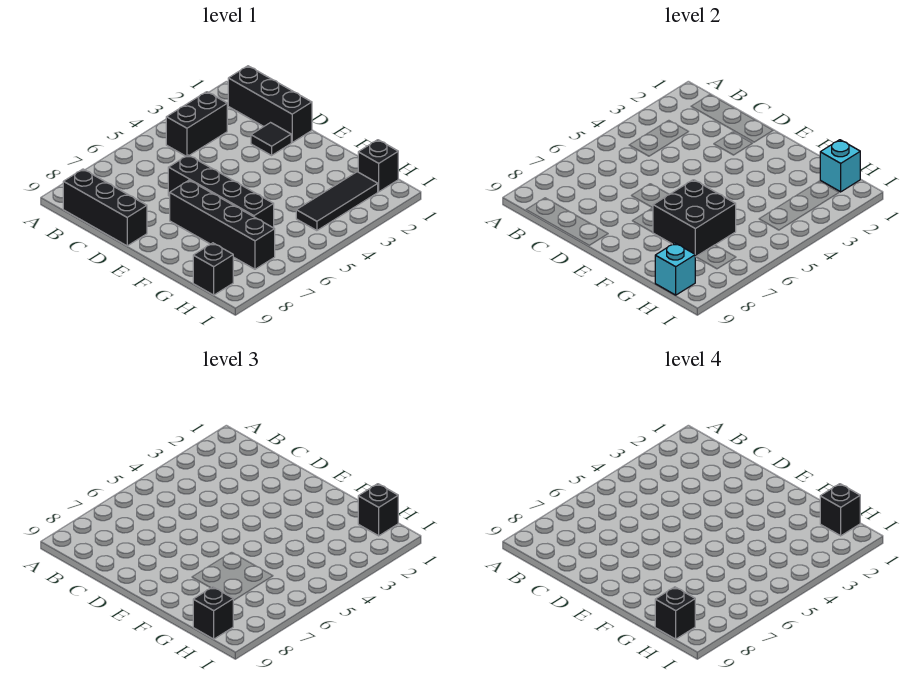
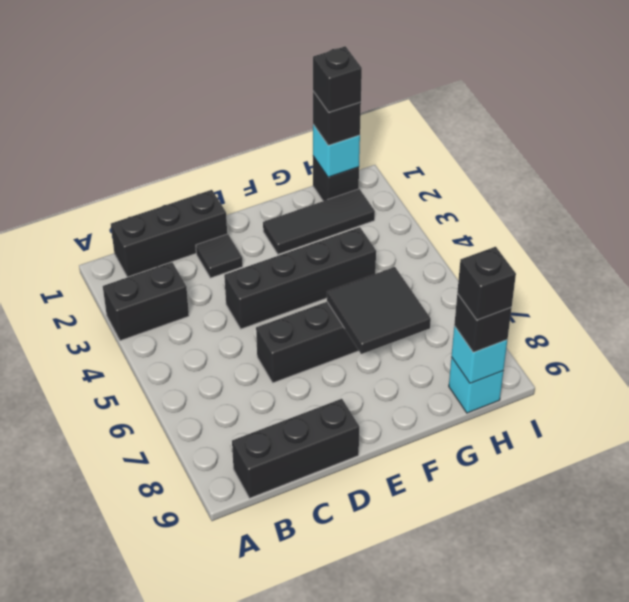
black 1x2 brick [166,92,227,156] -> black 1x2 brick turned to [103,262,189,341]
black 1x4 brick [170,180,275,269] -> black 1x4 brick moved to [224,227,376,329]
black 2x2 brick [653,180,736,257] -> black 2x2 tile [327,267,431,354]
black 1x3 tile [296,172,378,231] -> black 1x3 tile turned to [263,189,375,254]
black 1x1 brick [193,243,233,295] -> cyan 1x1 brick [449,357,503,413]

